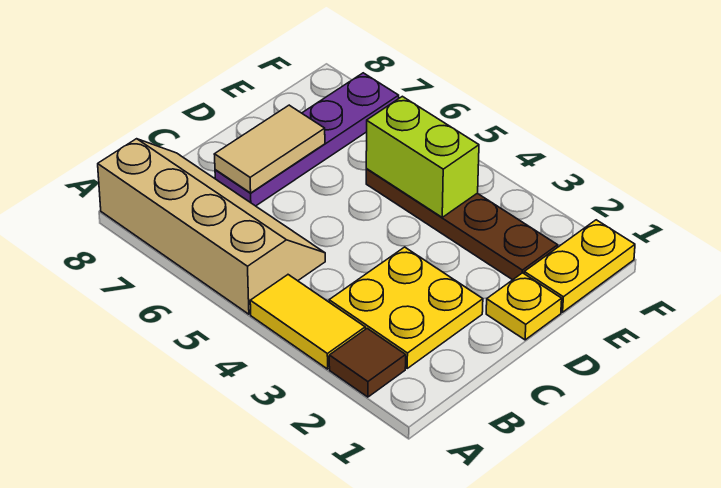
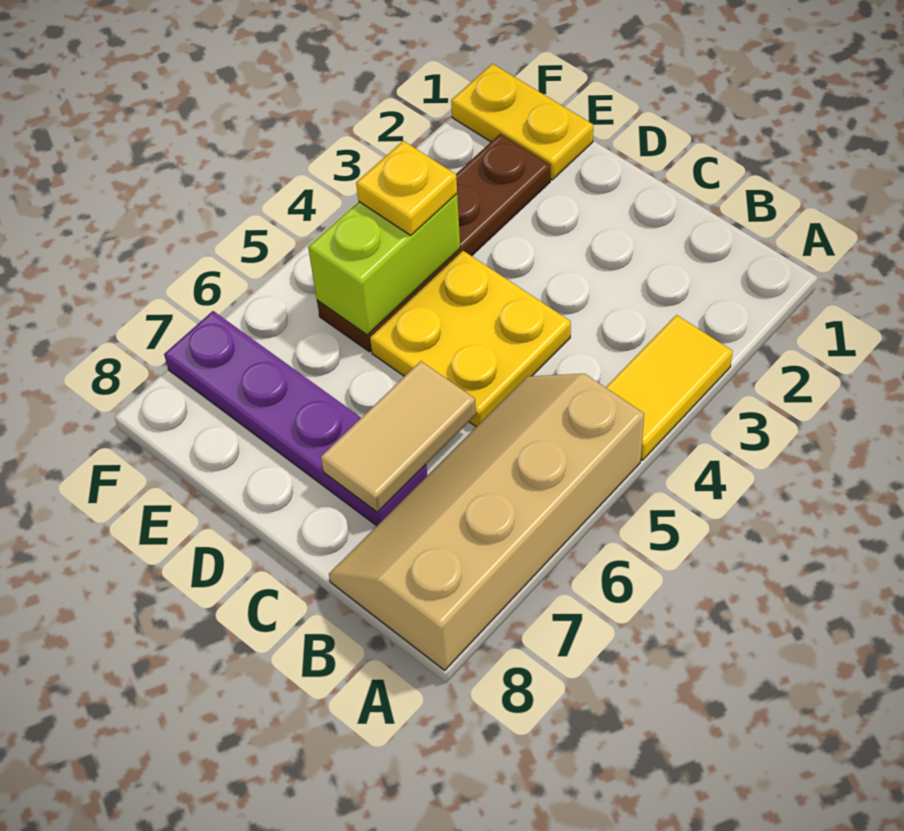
brown 1x1 tile [329,328,406,397] -> none
yellow 2x2 plate [329,247,483,368] -> yellow 2x2 plate moved to [370,251,571,427]
tan 1x2 tile [214,105,325,193] -> tan 1x2 tile turned to [321,361,476,513]
yellow 1x1 plate [486,273,562,340] -> yellow 1x1 plate moved to [356,141,457,235]

